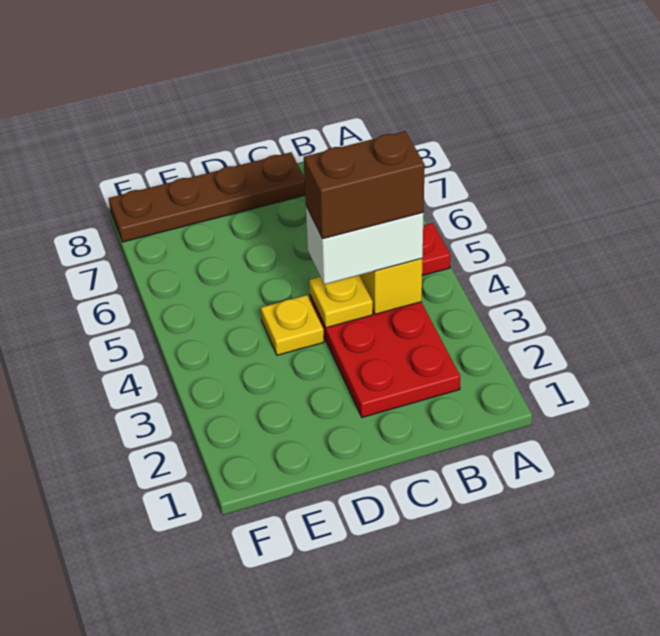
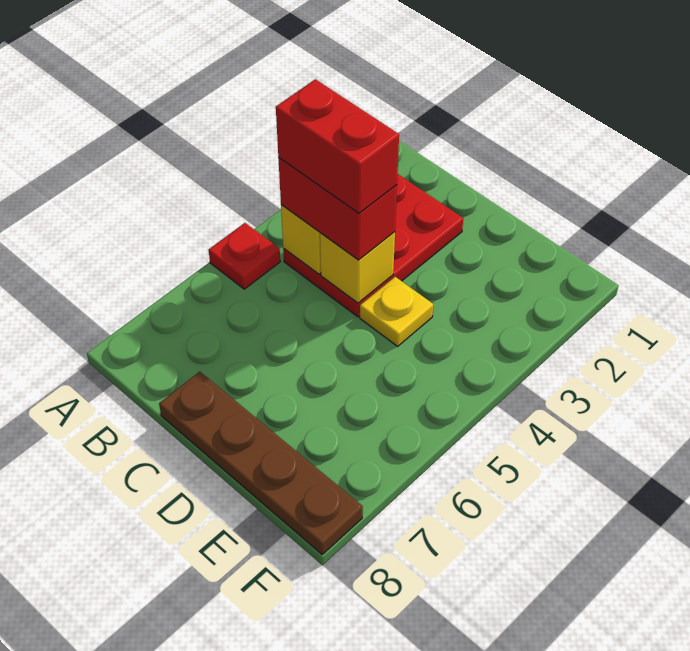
white 1x2 brick [306,206,424,285] -> red 1x2 brick [278,158,397,260]
brown 1x2 brick [304,131,425,239] -> red 1x2 brick [276,79,399,213]
yellow 1x1 plate [309,275,373,328] -> yellow 1x1 brick [320,232,395,303]

